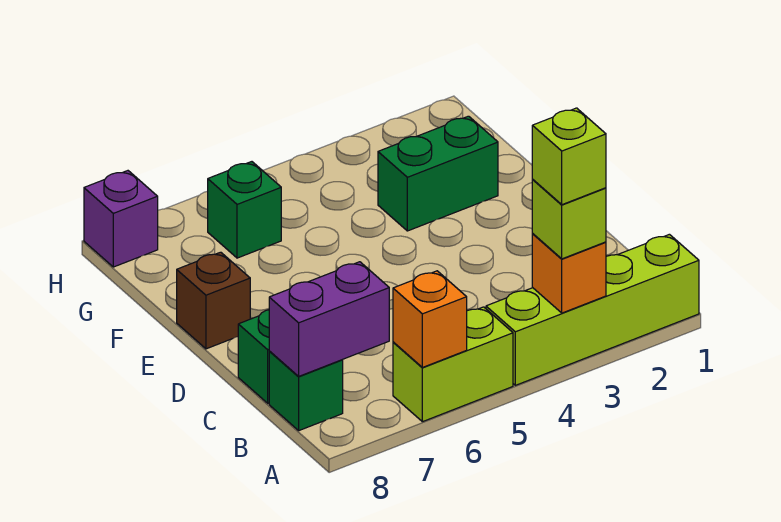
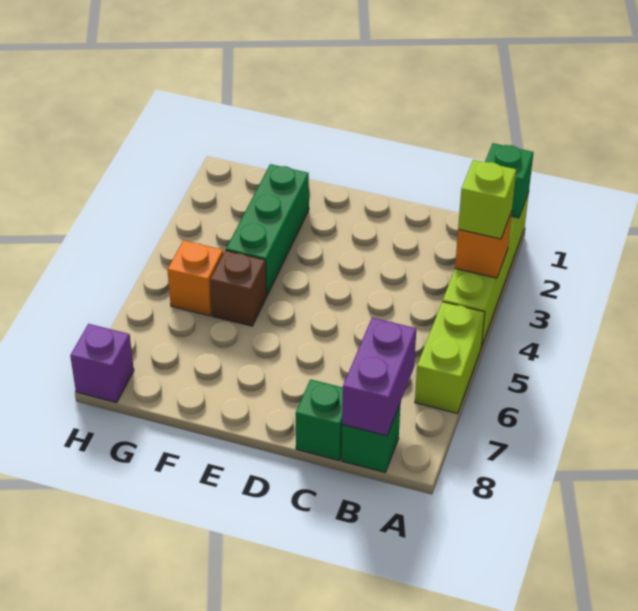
lime 1x1 brick [532,108,606,205] -> none
orange 1x1 brick [393,271,467,367] -> orange 1x1 brick moved to [167,240,223,316]
brown 1x1 brick [177,252,250,349] -> brown 1x1 brick moved to [210,250,267,326]
green 1x2 brick [378,116,498,231] -> green 1x3 brick [226,164,309,295]
green 1x1 brick [208,162,281,258] -> green 1x1 brick moved to [485,143,533,218]

